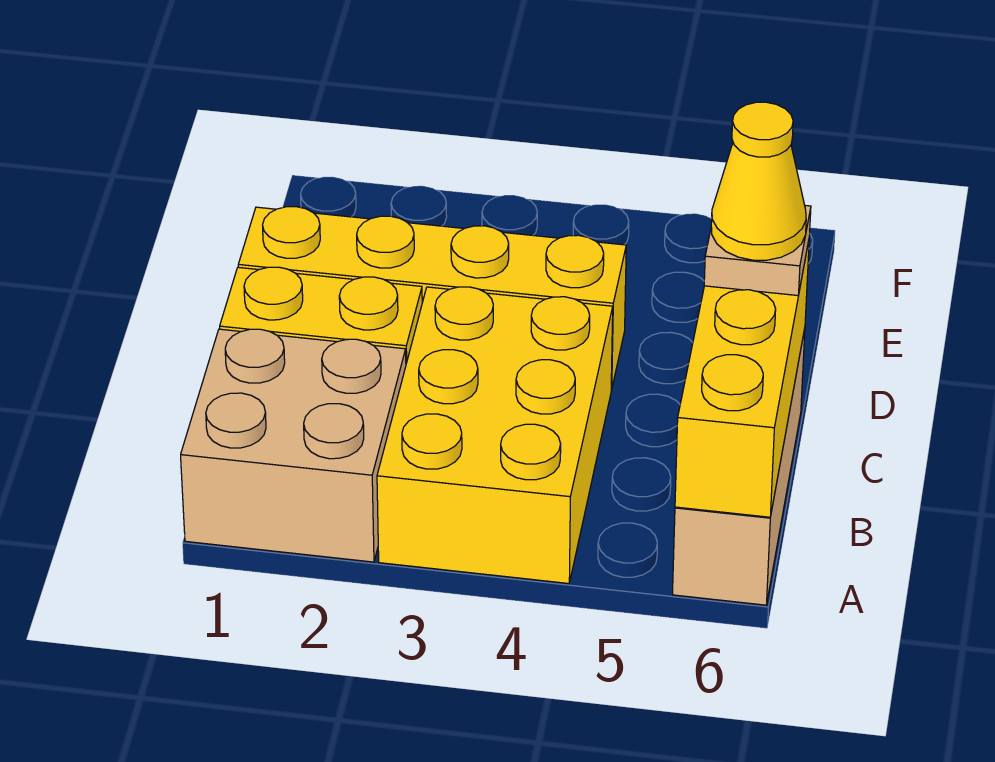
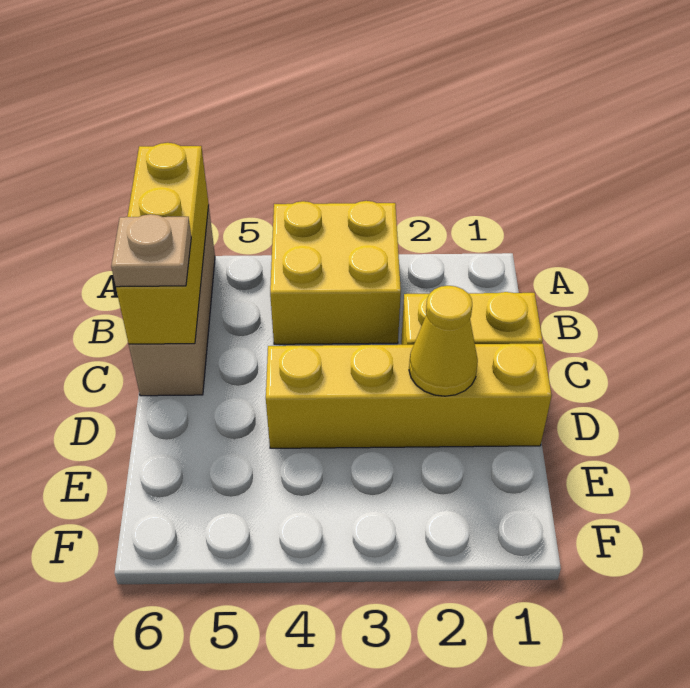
tan 2x2 brick [181,329,406,562] -> none
yellow 2x3 brick [377,287,613,584] -> yellow 2x2 brick [270,201,401,344]
yellow 1x1 cone [711,102,806,260] -> yellow 1x1 cone moved to [409,286,478,396]

